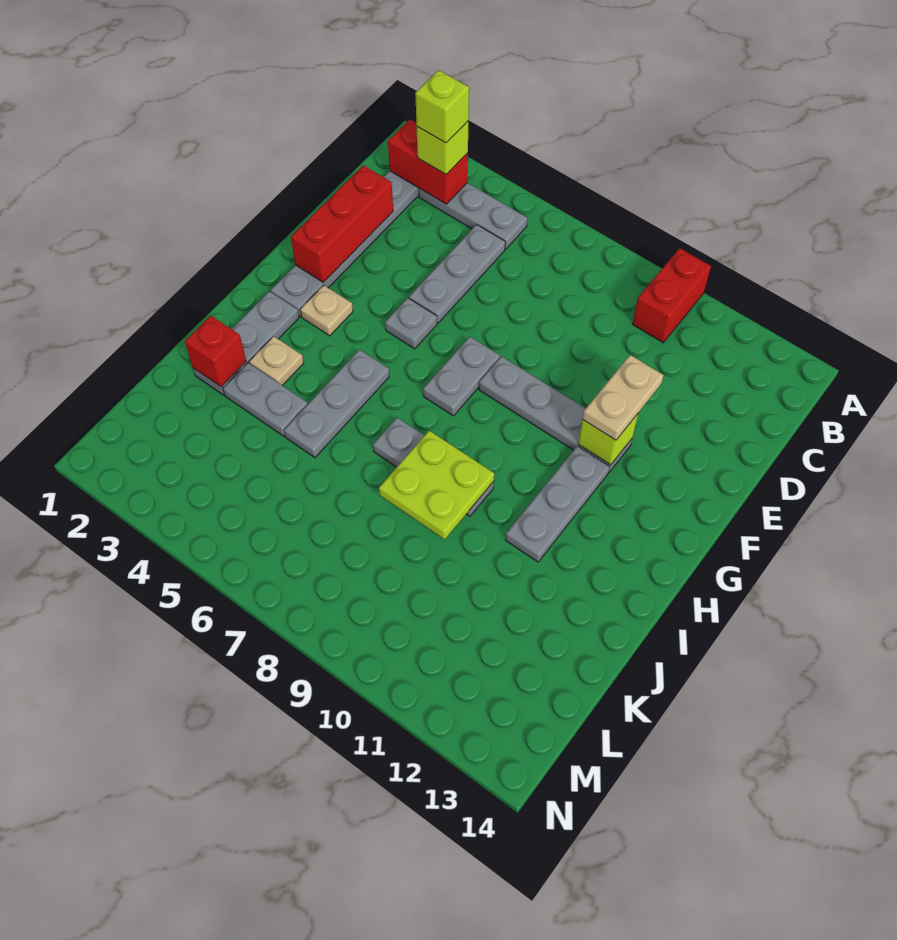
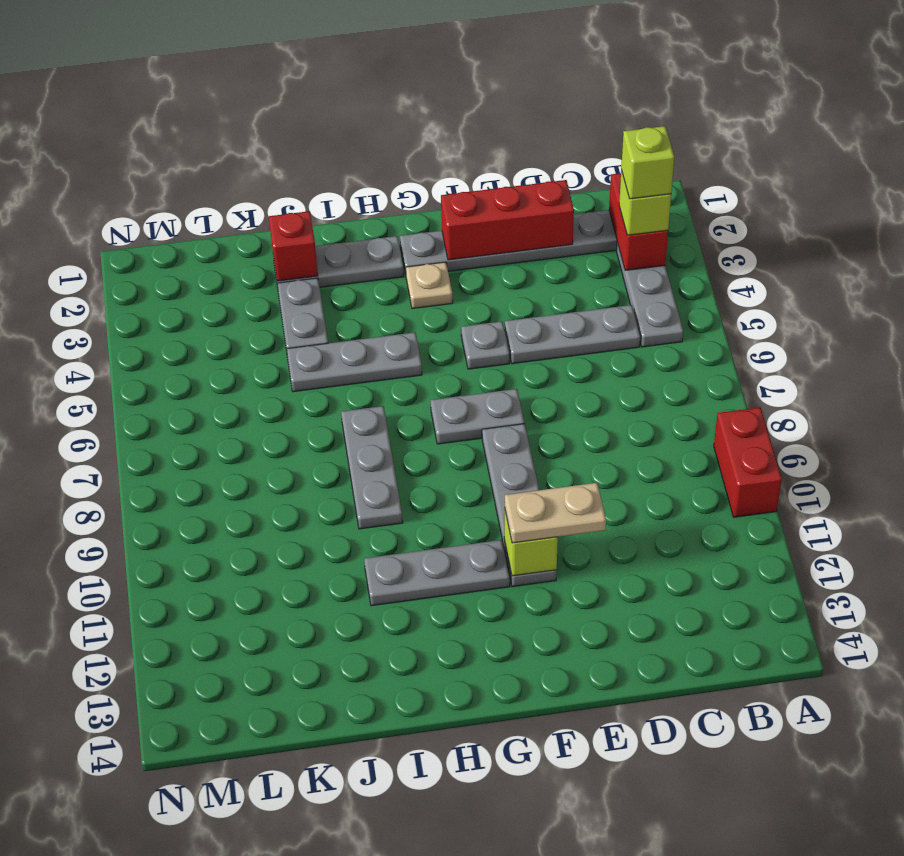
red 1x2 brick [633,248,711,343] -> red 1x2 brick turned to [714,407,782,517]
tan 1x1 plate [249,336,304,386] -> none
lime 2x2 plate [379,431,494,539] -> none

